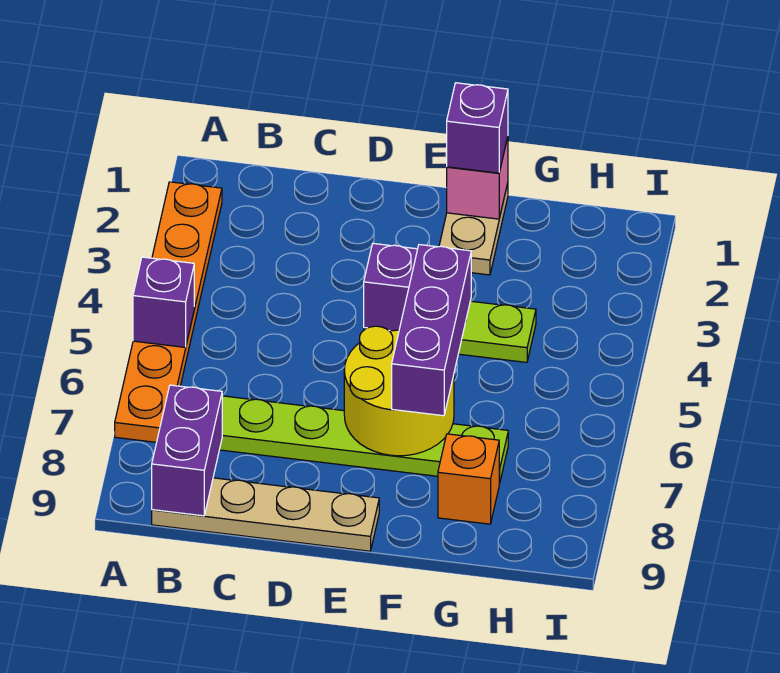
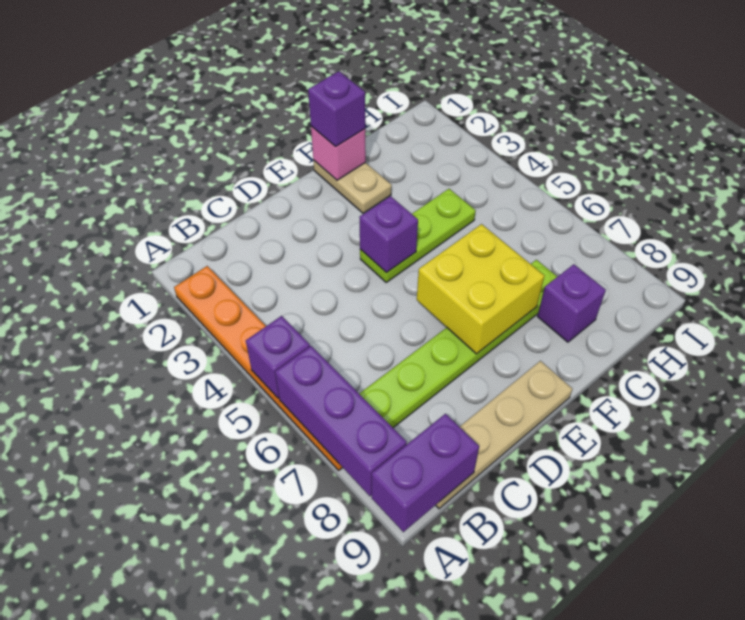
purple 1x2 brick [152,385,222,516] -> purple 1x2 brick turned to [372,414,479,532]
yellow 2x2 round brick [344,326,454,456] -> yellow 2x2 brick [417,224,544,354]
purple 1x3 brick [392,245,471,416] -> purple 1x3 brick moved to [275,346,407,496]
orange 1x1 brick [438,434,499,524] -> purple 1x1 brick [538,264,606,342]

